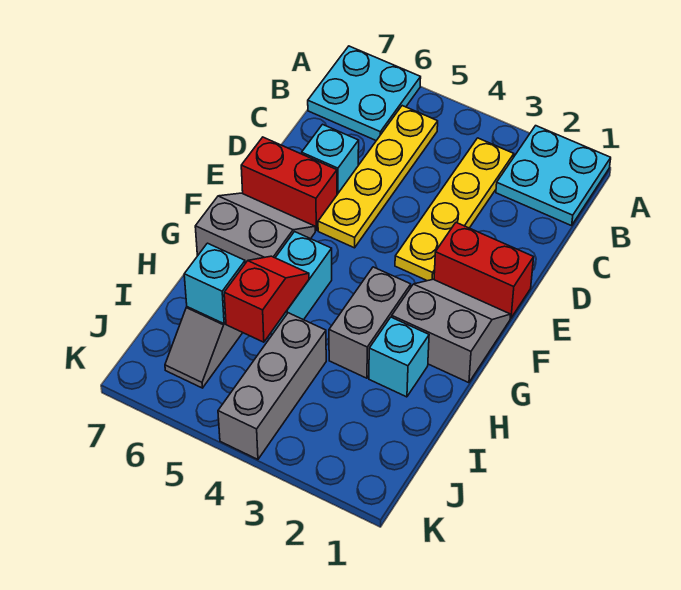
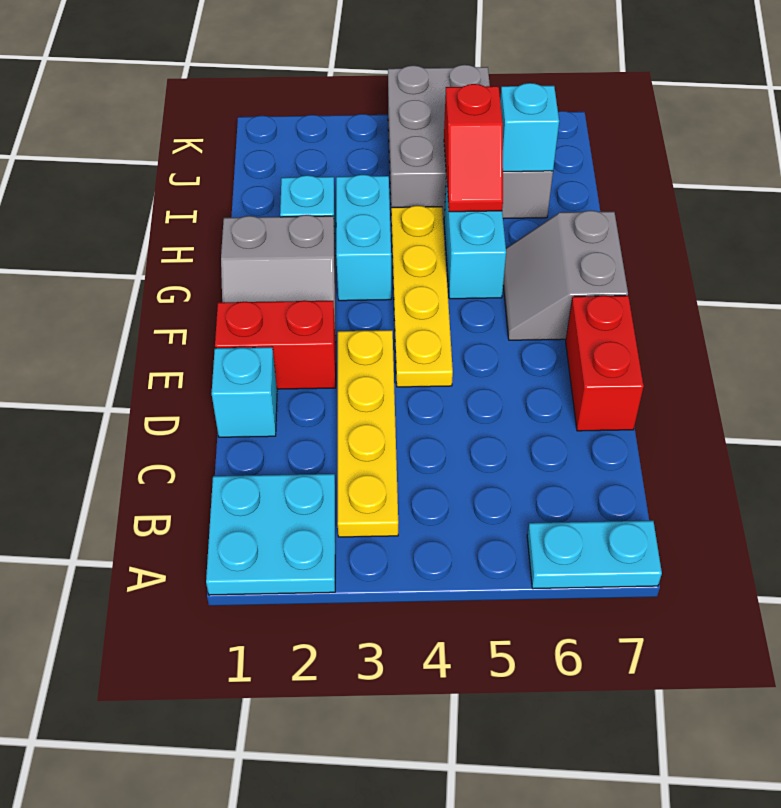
cyan 2x2 plate [308,46,421,141] -> cyan 1x2 plate [527,521,662,589]
yellow 1x4 plate [318,106,438,248] -> yellow 1x4 plate moved to [391,206,453,387]
cyan 1x1 brick [302,124,359,194] -> cyan 1x1 brick moved to [212,347,277,437]
red 1x2 brick [241,137,337,230] -> red 1x2 brick turned to [566,296,644,431]
grey 2x2 slope [195,193,315,263] -> grey 2x2 slope turned to [503,211,628,340]
grey 1x2 brick [329,267,411,378] -> cyan 1x2 brick [336,175,391,301]
grey 1x3 brick [218,313,326,459] -> grey 2x3 brick [388,65,490,219]

